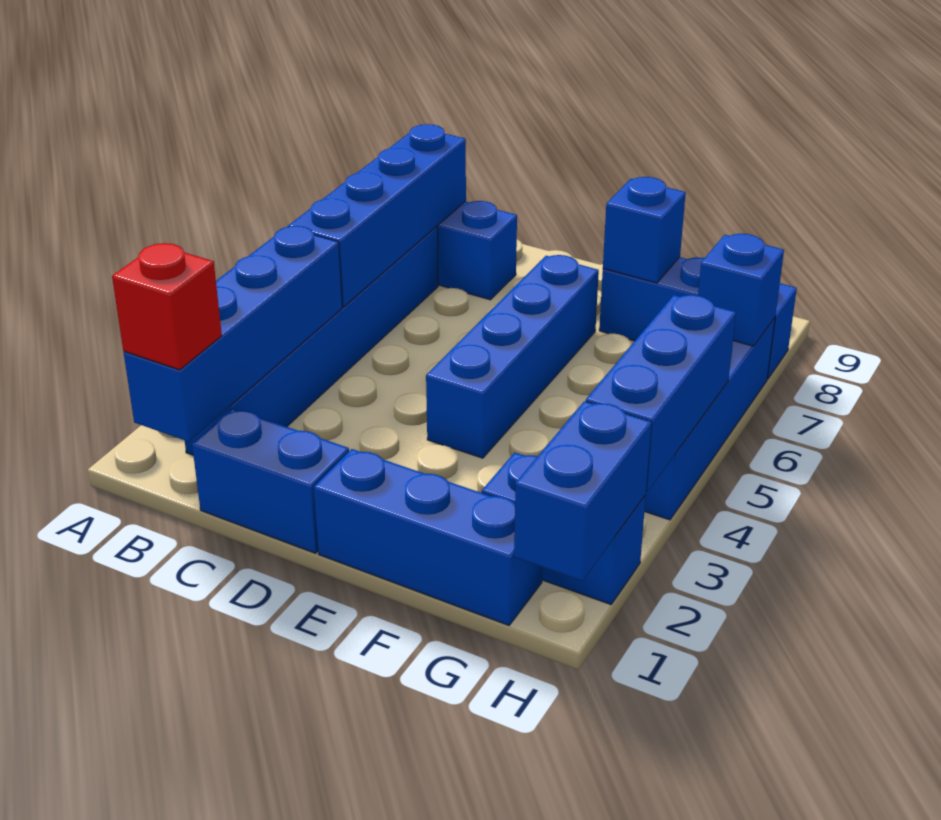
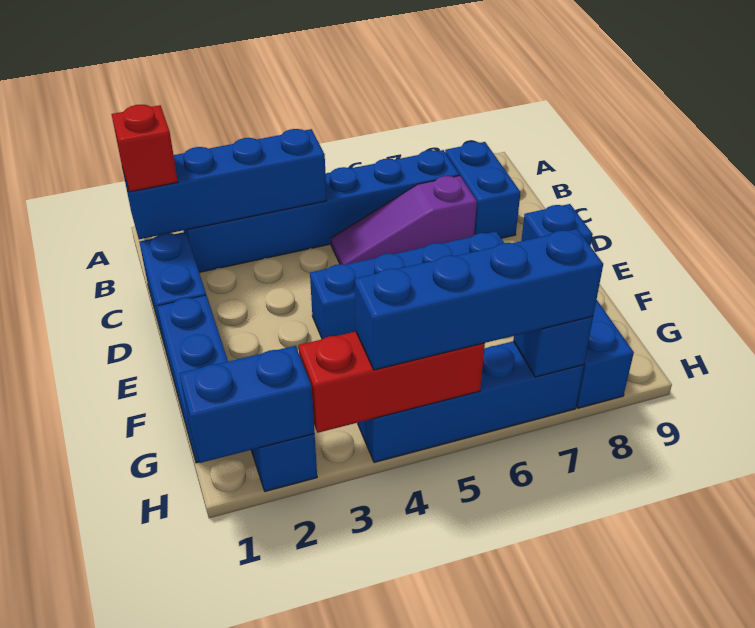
blue 1x4 brick [288,124,466,307] -> blue 1x4 brick moved to [355,229,603,370]
none -> purple 1x3 slope [331,176,477,265]
blue 1x3 brick [586,295,736,492] -> red 1x3 brick [299,332,485,433]

